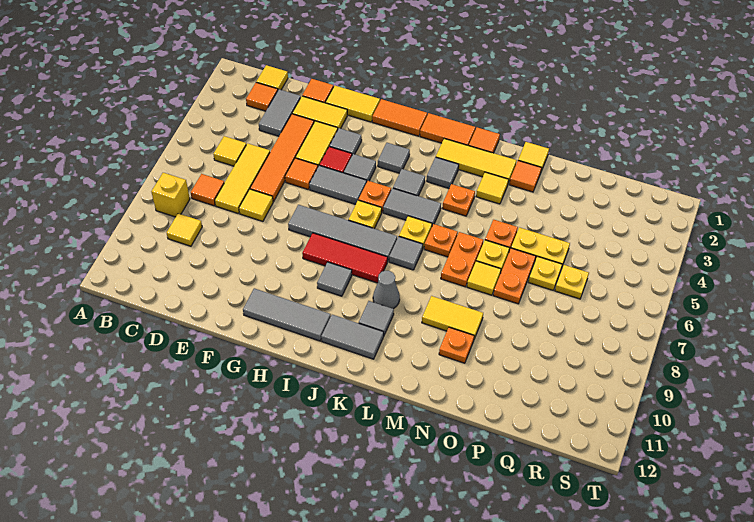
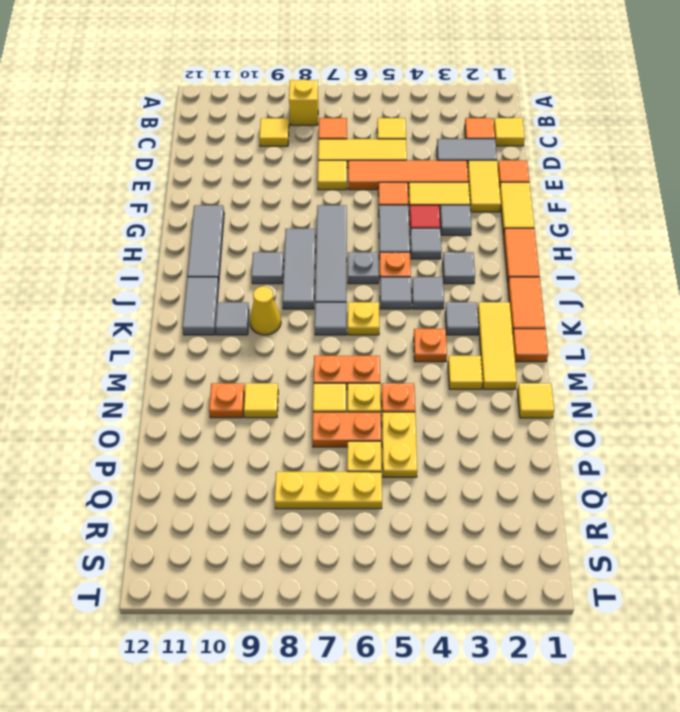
red 1x3 tile [302,233,388,283] -> grey 1x3 tile [283,229,316,309]
yellow 1x1 plate [348,200,382,229] -> grey 1x1 plate [348,252,379,284]
grey 1x2 tile [383,188,441,226] -> grey 1x1 tile [380,277,412,309]
grey 1x1 cone [373,271,400,309] -> yellow 1x1 cone [250,286,281,335]
orange 1x1 plate [424,224,458,257] -> none
yellow 1x2 tile [422,296,483,339] -> yellow 1x1 tile [244,383,278,418]
orange 1x1 tile [509,161,541,192] -> none
yellow 1x1 plate [555,265,589,299] -> yellow 1x3 plate [275,472,382,509]

